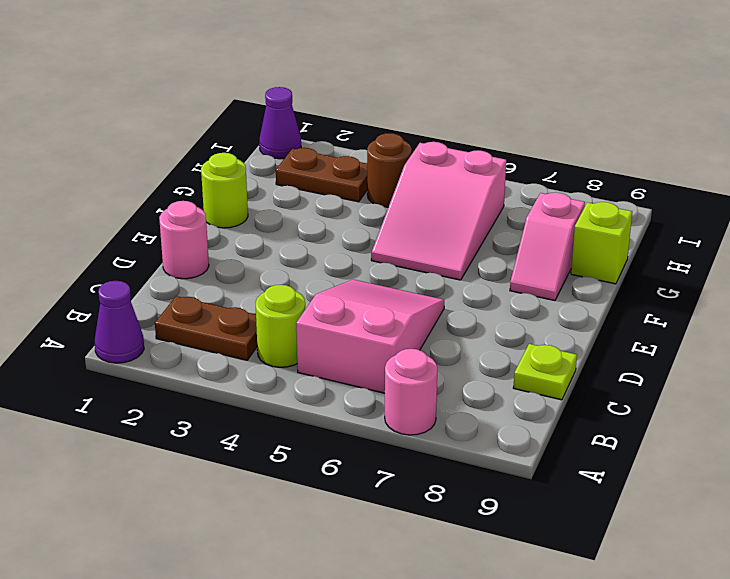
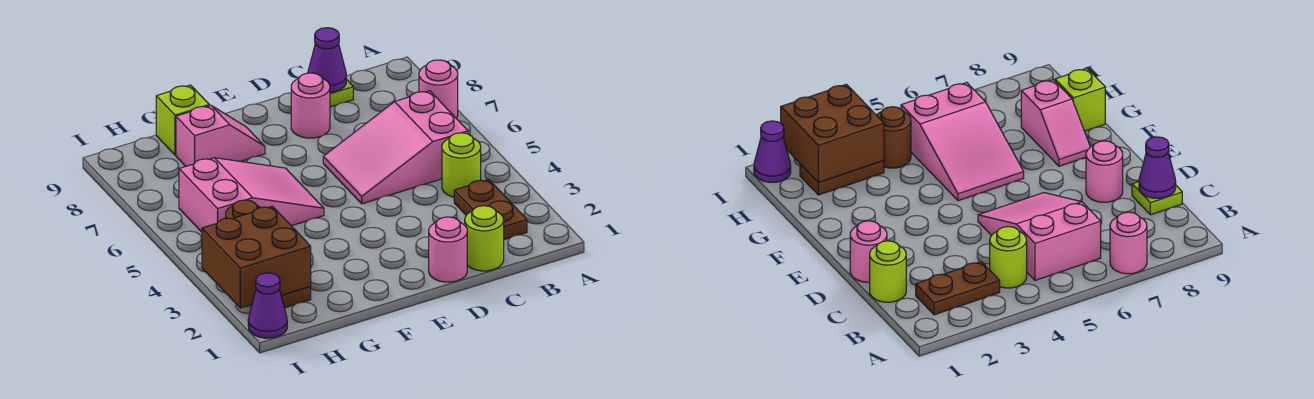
purple 1x1 cone [95,281,144,363] -> purple 1x1 cone moved to [308,28,346,93]
none -> pink 1x1 round brick [291,73,330,138]
lime 1x1 round brick [201,153,248,228] -> lime 1x1 round brick moved to [465,206,504,271]
none -> brown 2x2 brick [202,206,311,308]

